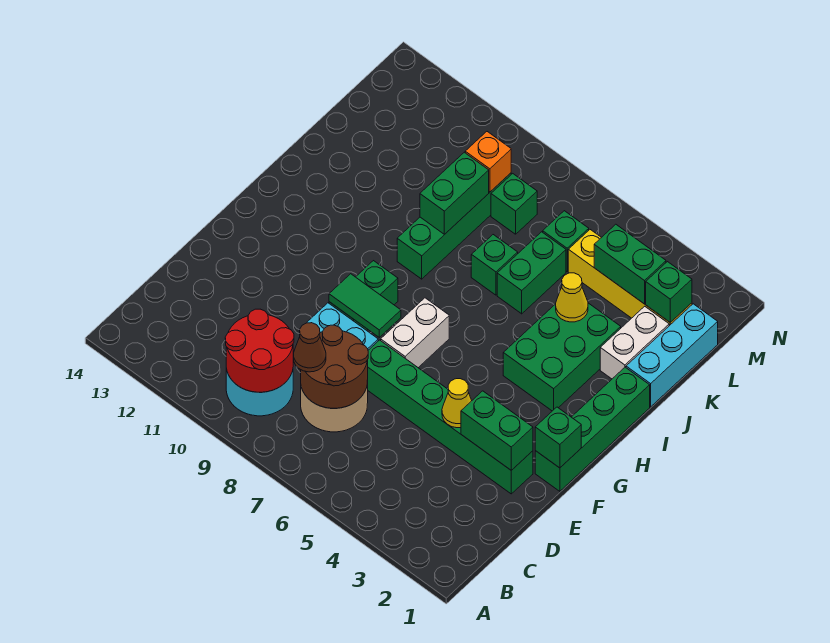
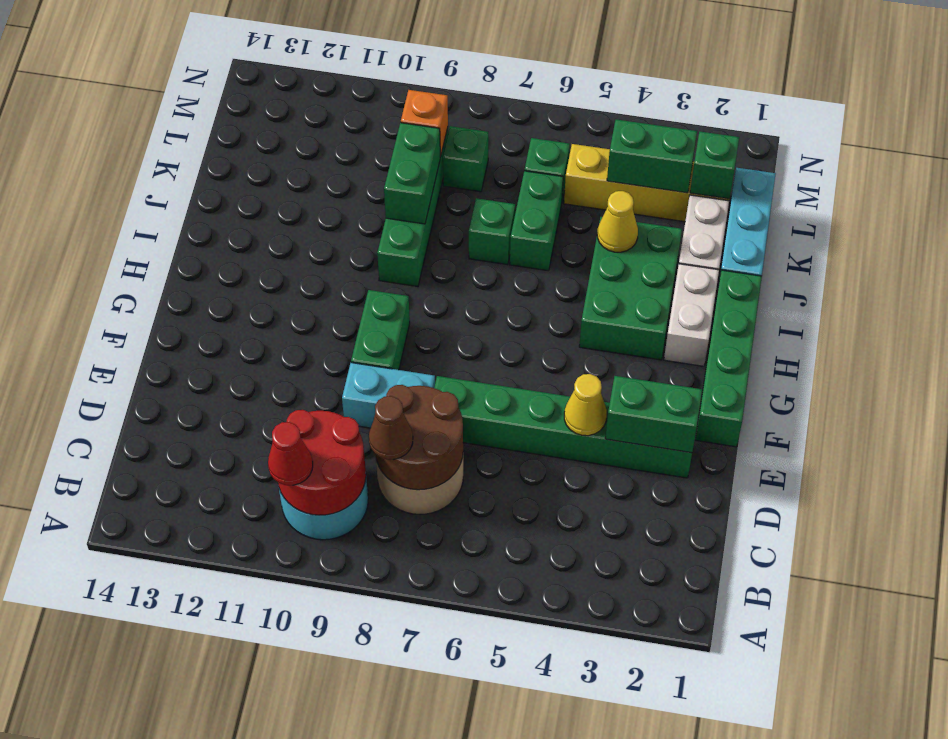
none -> red 1x1 cone [268,422,313,485]
green 1x1 brick [535,407,581,468] -> none
white 1x2 brick [381,298,449,368] -> white 1x2 brick moved to [664,264,719,366]
green 1x2 tile [329,274,401,337] -> none

